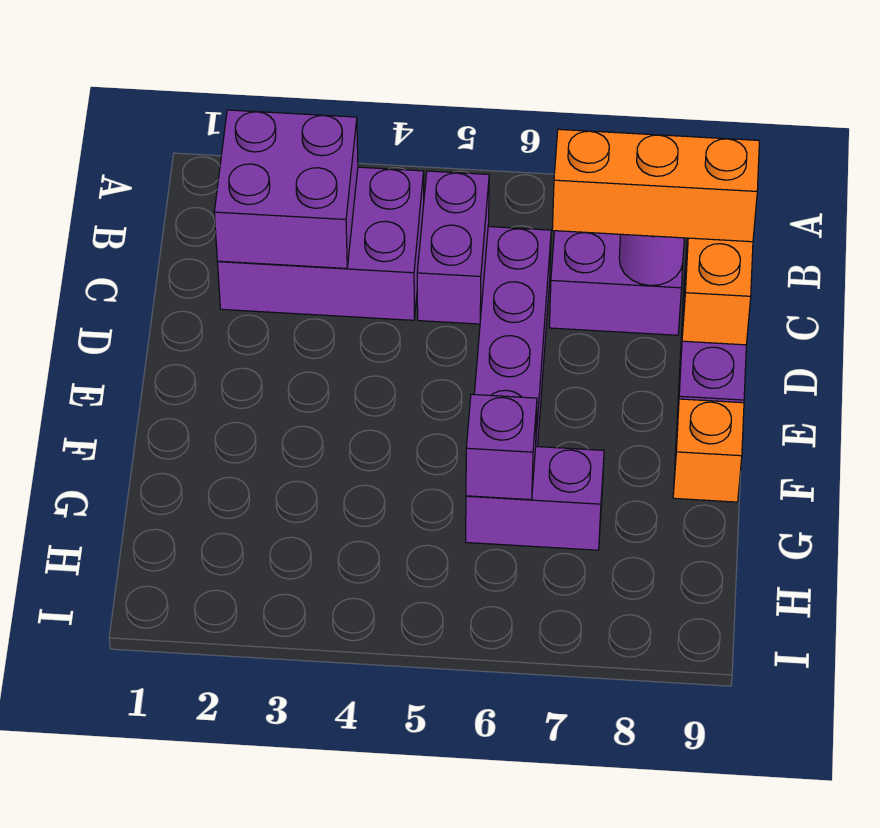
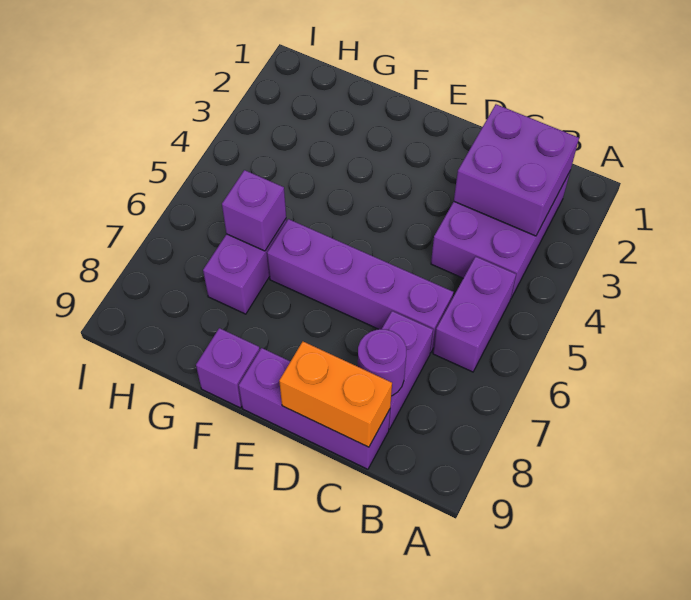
purple 1x2 brick [417,171,489,324] -> purple 1x2 brick turned to [433,256,516,372]
orange 1x3 brick [552,129,759,242] -> none
orange 1x1 brick [673,399,744,502] -> purple 1x1 brick [196,328,260,408]

